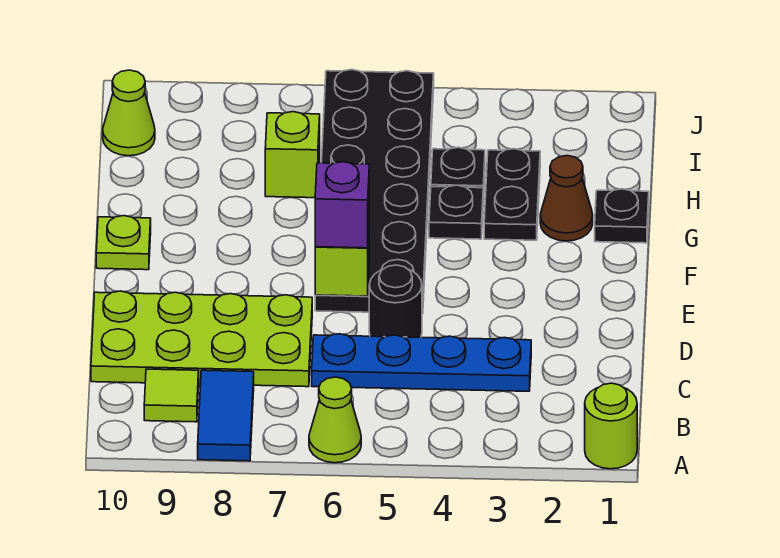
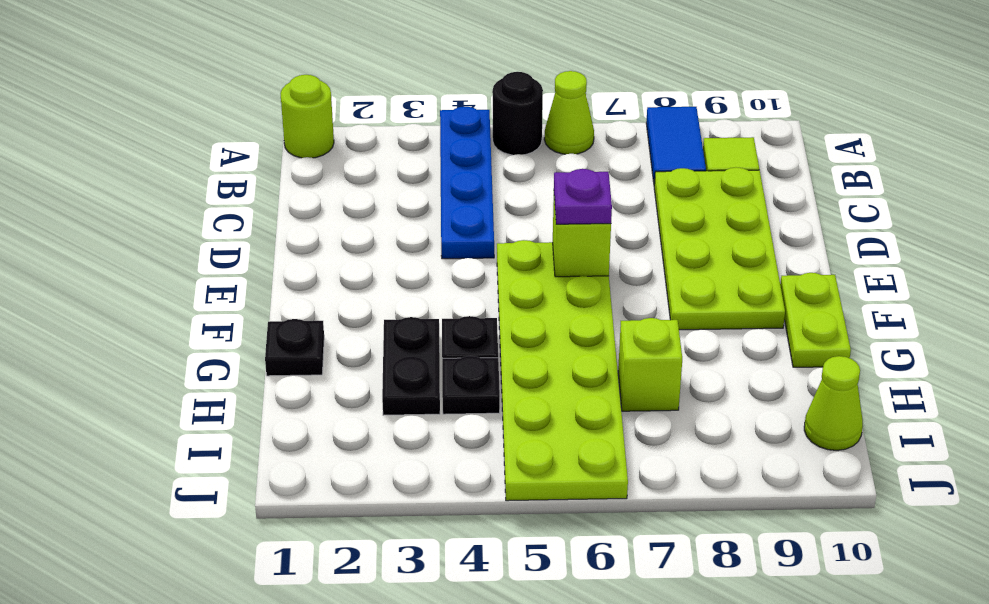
blue 1x4 plate [312,334,531,391] -> blue 1x4 plate turned to [440,107,494,259]
lime 2x4 plate [91,291,312,387] -> lime 2x4 plate turned to [654,167,785,330]
black 1x1 round brick [369,265,422,337] -> black 1x1 round brick moved to [492,72,543,155]
black 2x6 plate [315,70,434,314] -> lime 2x6 plate [497,240,628,501]
purple 1x1 brick [315,162,369,248] -> purple 1x1 plate [554,169,612,224]
lime 1x1 plate [96,216,151,270] -> lime 1x2 plate [780,273,851,367]
brown 1x1 cone [540,156,593,241] -> none

